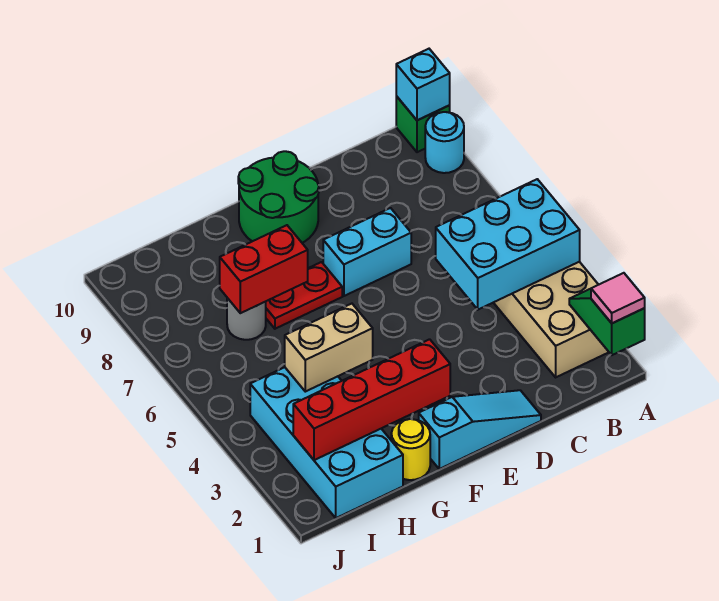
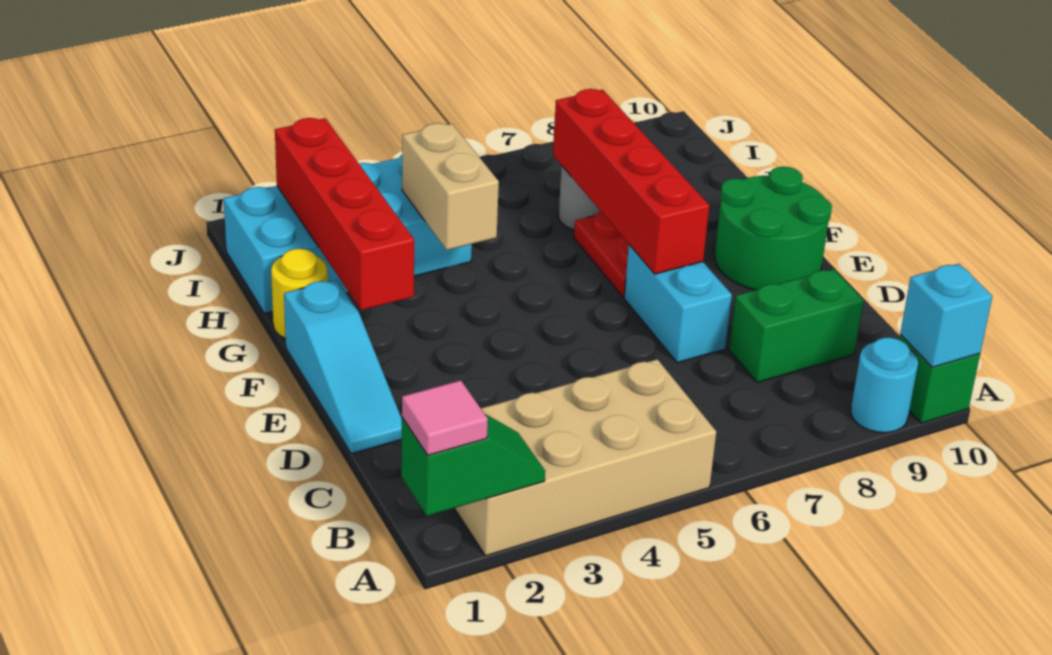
cyan 2x3 brick [436,179,580,310] -> none
none -> green 1x2 brick [729,269,864,382]
red 1x2 brick [220,225,308,313] -> red 1x4 brick [553,89,709,274]

